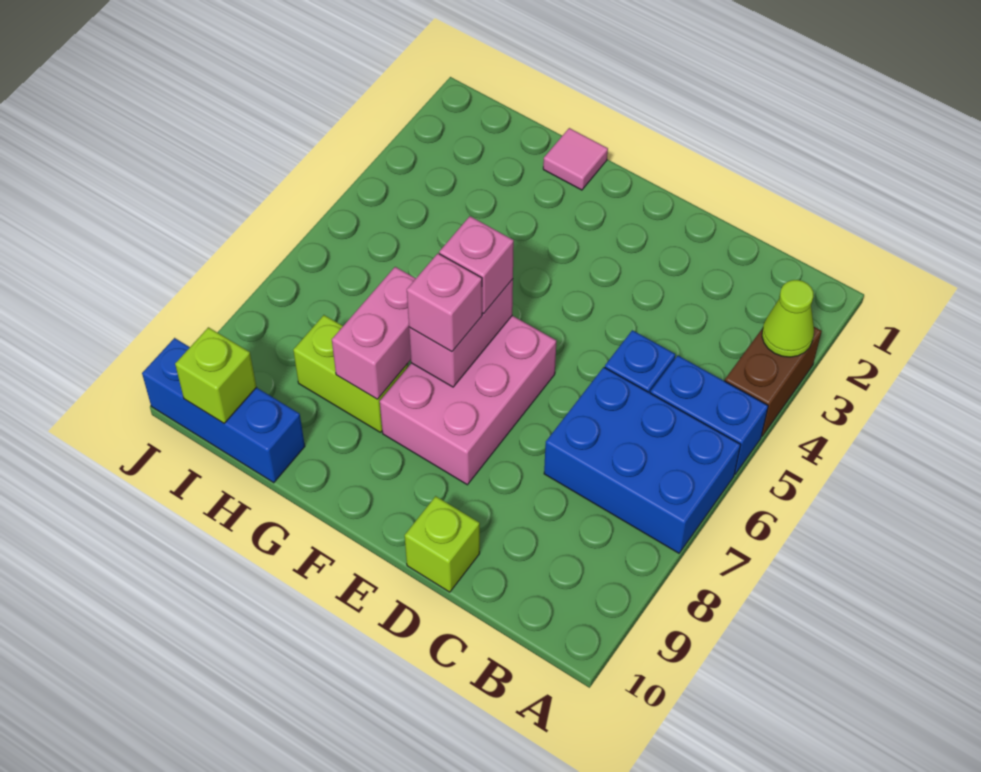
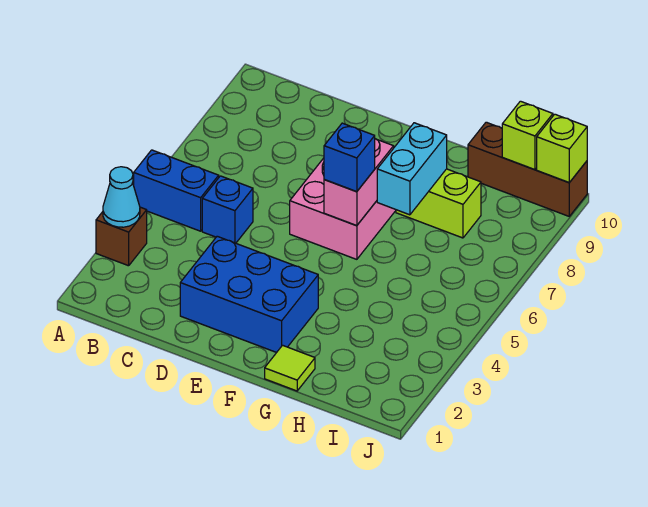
brown 1x2 brick [725,327,822,436] -> brown 1x1 brick [96,207,147,266]
lime 1x1 cone [762,280,814,357] -> cyan 1x1 cone [103,167,140,227]
blue 2x3 brick [544,367,741,553] -> blue 2x3 brick moved to [180,236,318,353]
lime 1x1 brick [405,496,480,592] -> lime 1x1 brick moved to [537,114,587,183]
pink 1x1 brick [439,216,514,314] -> blue 1x1 brick [324,123,375,192]
pink 1x1 brick [407,253,482,352] -> none
pink 1x1 tile [543,128,608,190] -> lime 1x1 tile [265,345,315,391]
pink 1x2 brick [332,267,416,399] -> cyan 1x2 brick [377,123,447,215]
blue 1x3 brick [142,338,305,483] -> brown 1x3 brick [468,122,587,216]

